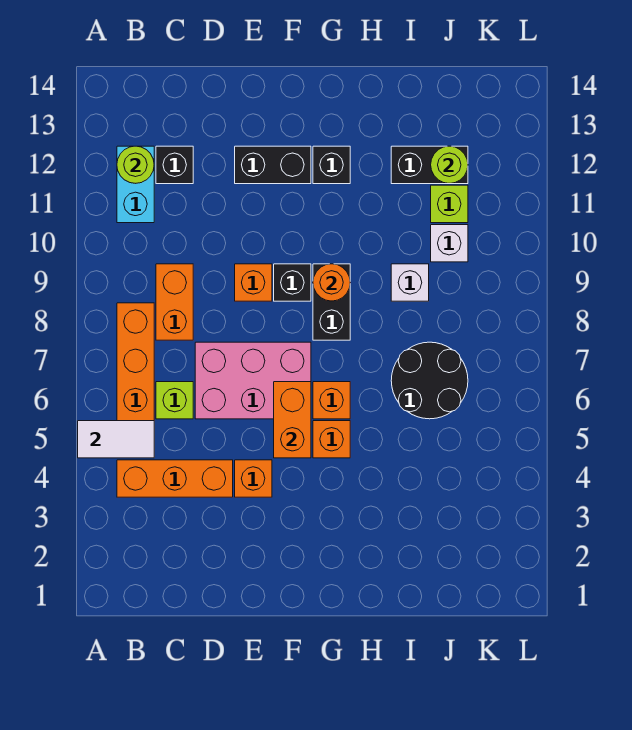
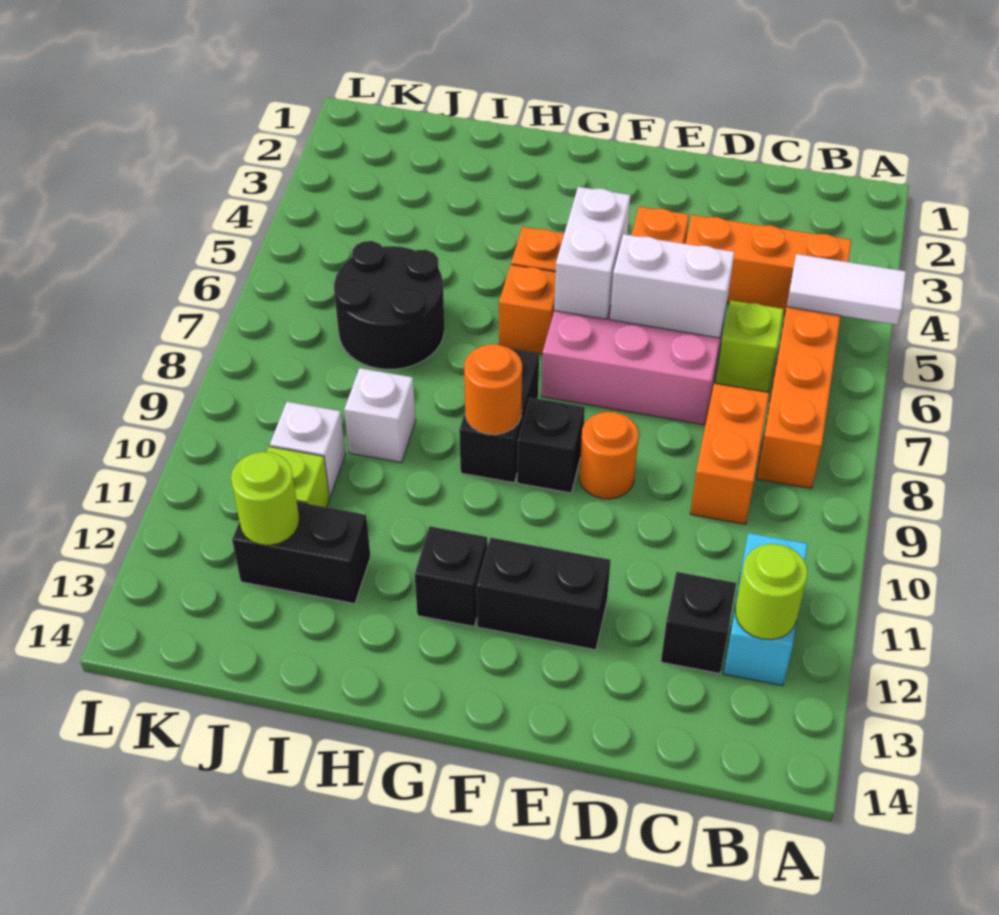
none -> white 1x2 brick [610,234,735,338]
orange 1x1 brick [235,264,272,301] -> orange 1x1 round brick [579,412,638,499]
orange 1x2 brick [274,382,311,458] -> white 1x2 brick [554,187,630,319]

